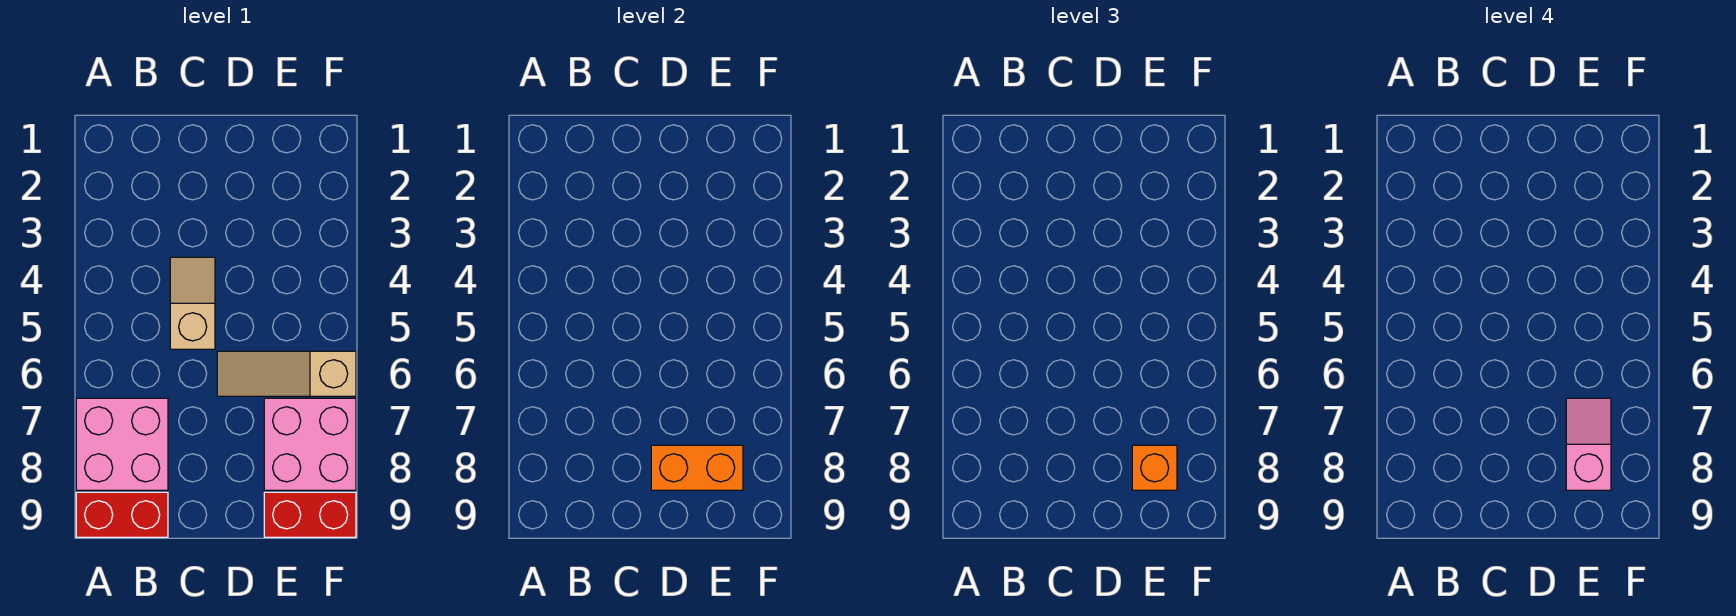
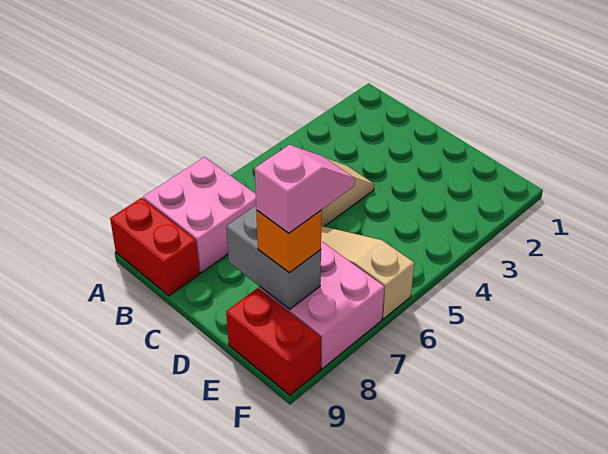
orange 1x2 brick [651,445,743,490] -> grey 1x2 brick [226,206,321,309]

